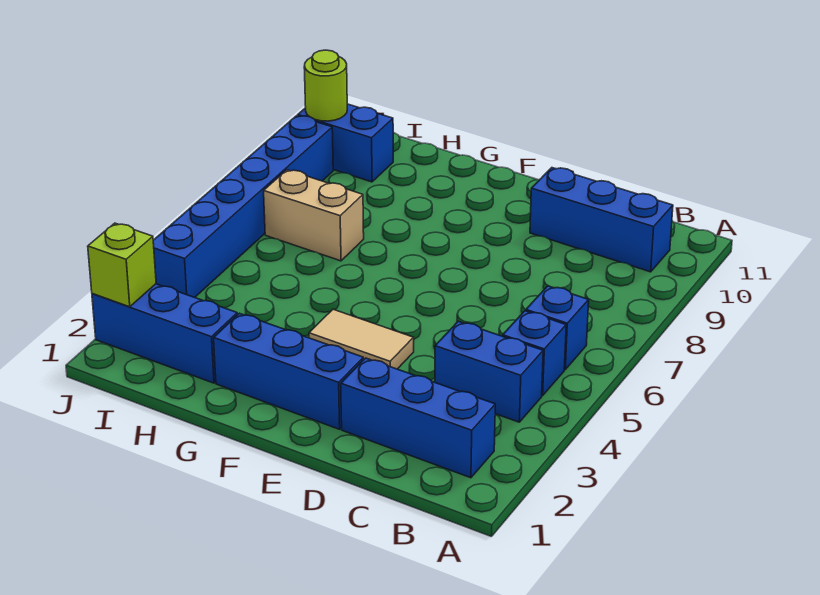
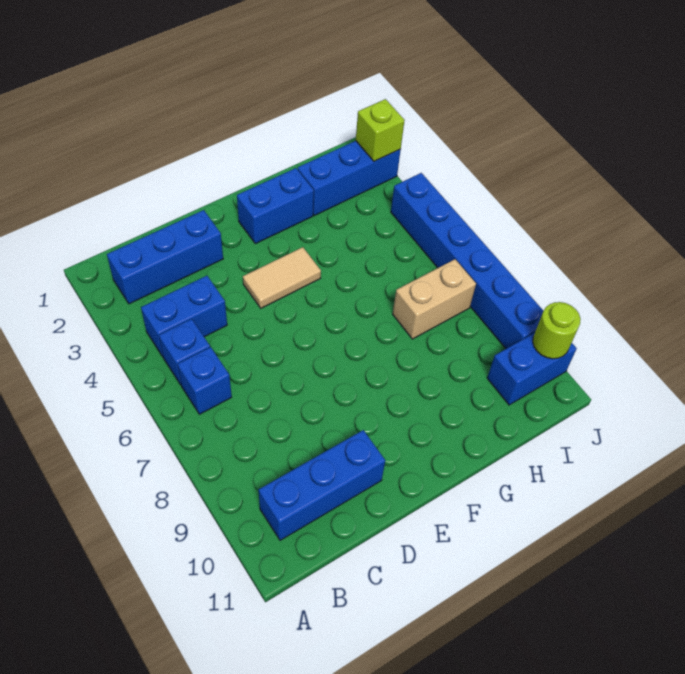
blue 1x3 brick [214,313,363,429] -> blue 1x2 brick [237,168,314,244]

